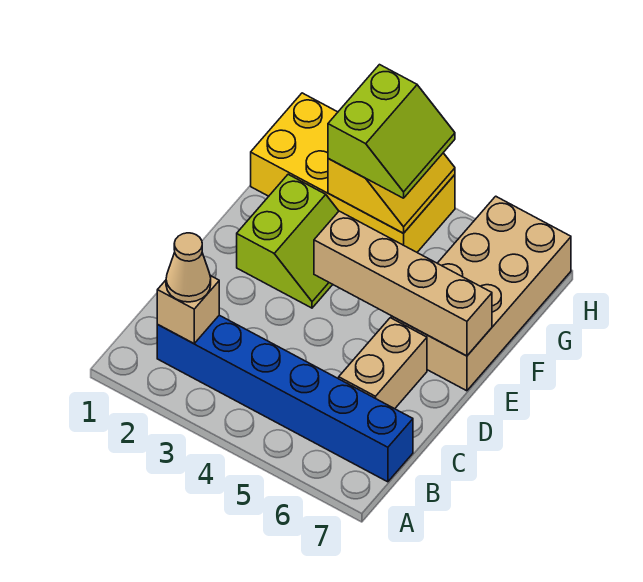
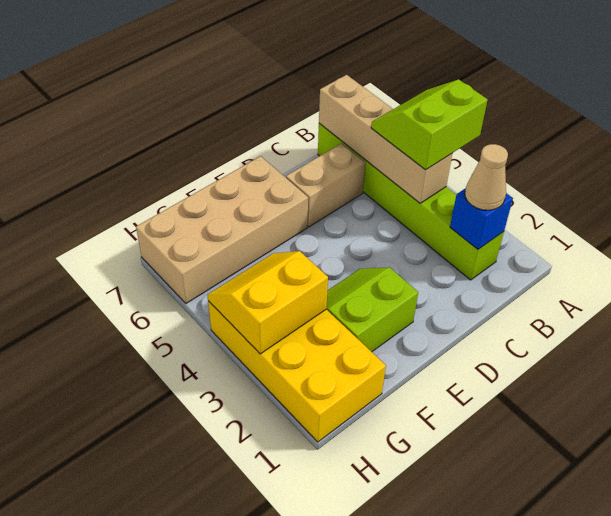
blue 1x6 brick [157,315,413,482] -> lime 1x6 brick [318,123,504,280]
tan 1x1 brick [157,276,219,344] -> blue 1x1 brick [450,188,513,249]
tan 1x4 brick [314,211,492,356] -> tan 1x4 brick moved to [319,75,452,203]
lime 2x2 slope [328,65,455,198] -> lime 2x2 slope moved to [371,79,488,170]

